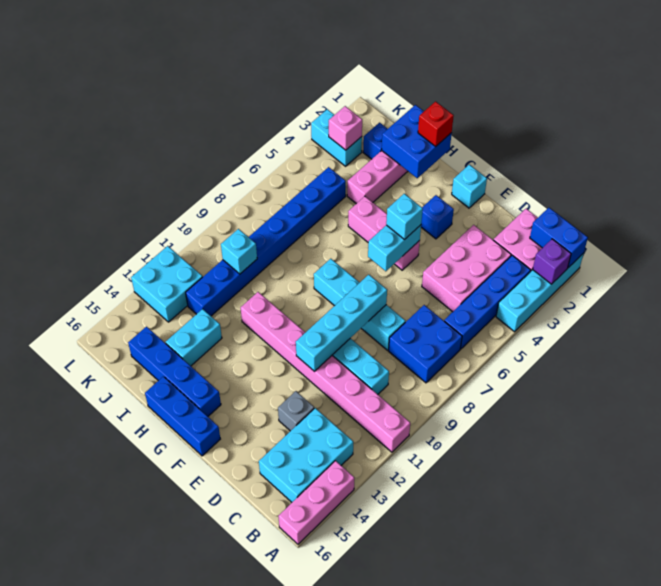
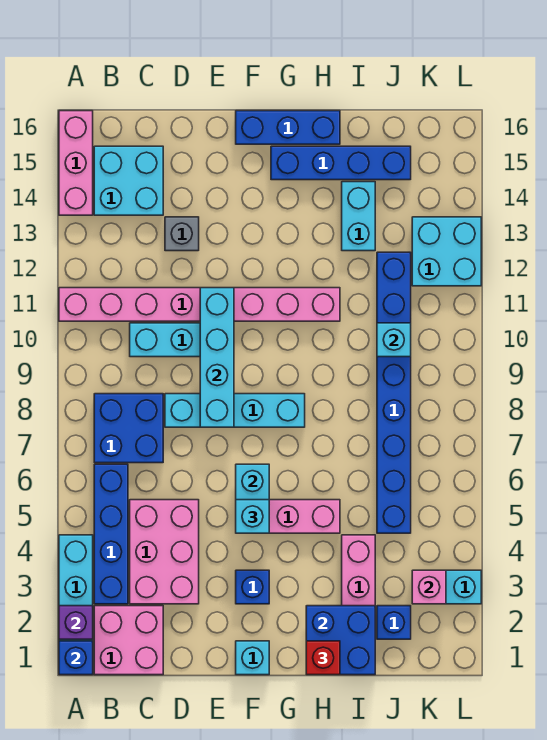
blue 1x2 brick [530,208,588,268] -> blue 1x1 brick [59,641,93,675]
cyan 2x3 brick [259,408,353,502] -> cyan 2x2 brick [94,146,163,215]

